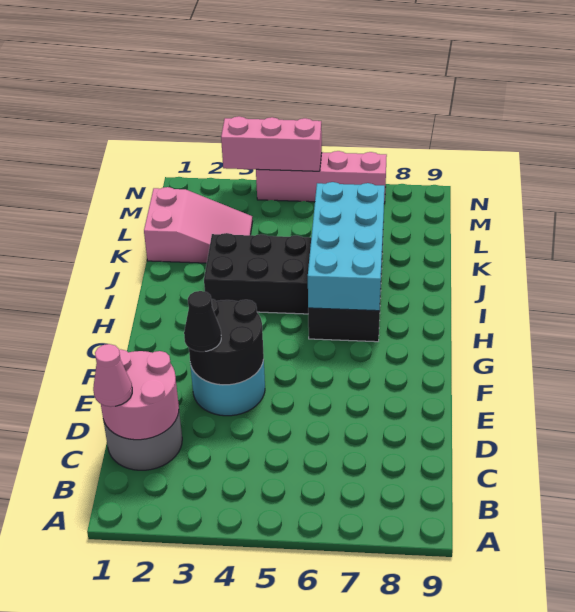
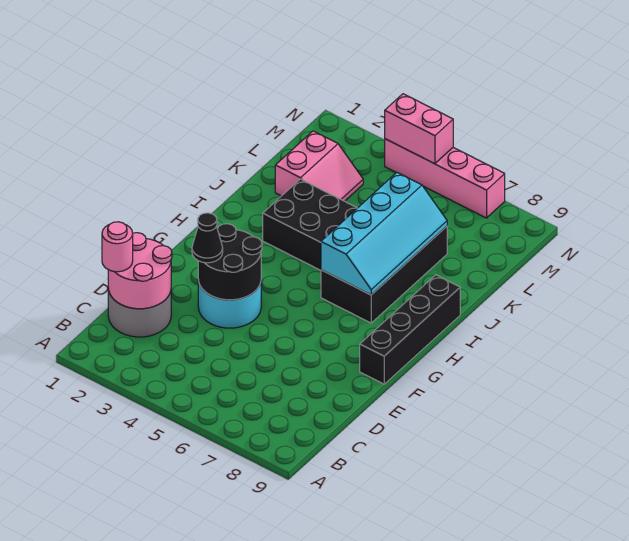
pink 1x1 cone [93,344,132,407] -> pink 1x1 round brick [102,222,133,272]
none -> black 1x4 brick [360,275,460,384]
cyan 2x4 brick [308,182,385,311] -> cyan 2x4 slope [321,173,447,295]
pink 2x3 slope [144,187,253,263] -> pink 2x2 slope [275,131,363,201]
pink 1x3 brick [221,116,322,171] -> pink 1x2 brick [385,94,453,164]

